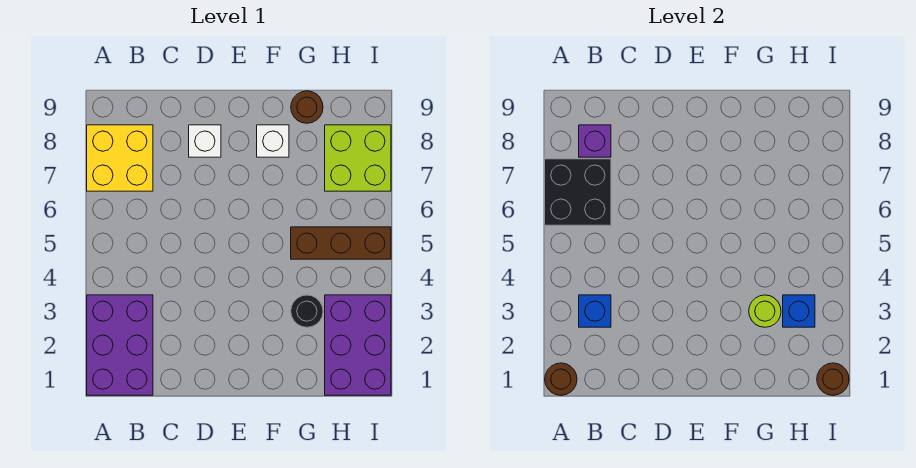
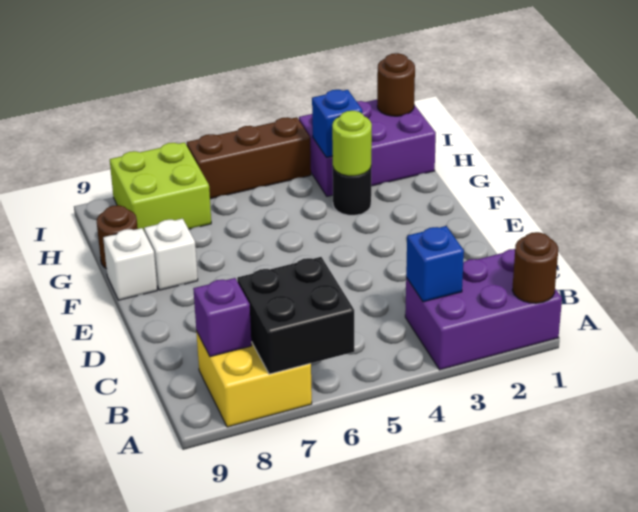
white 1x1 brick [189,125,221,157] -> white 1x1 brick moved to [103,228,157,300]
brown 1x3 brick [291,227,391,259] -> brown 1x3 brick turned to [187,117,311,199]

